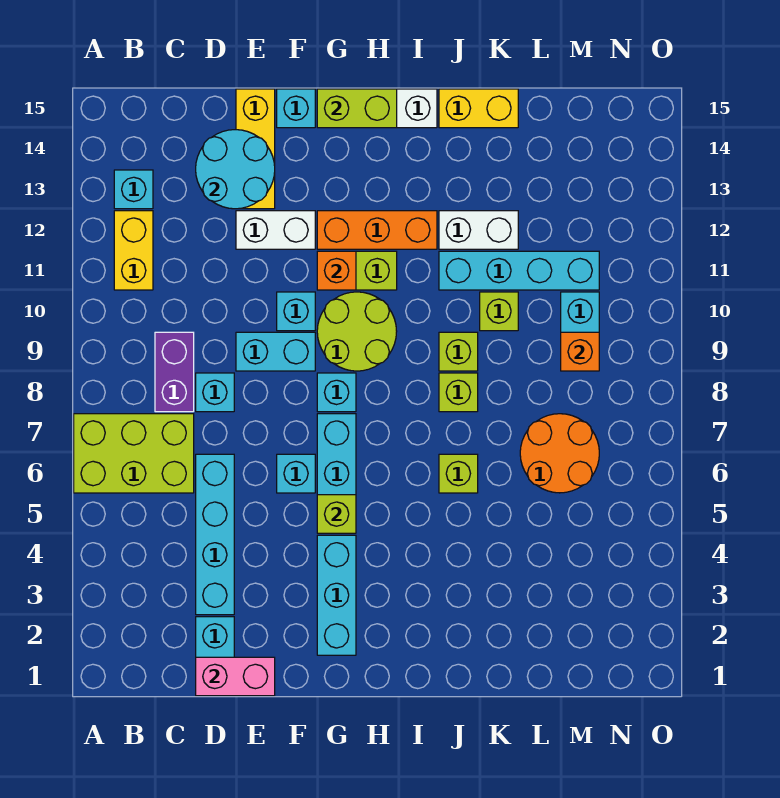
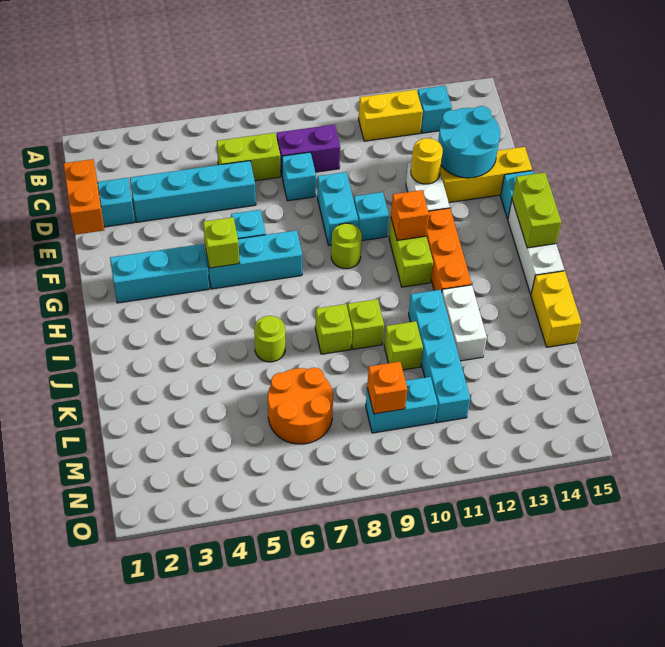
lime 2x3 brick [74,414,194,493] -> lime 1x2 brick [217,133,281,181]
pink 1x2 brick [196,657,275,696] -> orange 1x2 brick [64,159,104,235]
none -> yellow 1x1 round brick [411,138,443,184]
cyan 1x1 brick [317,373,356,412] -> none
lime 2x2 round brick [317,292,397,371] -> lime 1x1 round brick [331,223,362,269]
lime 1x1 brick [439,454,478,493] -> lime 1x1 round brick [254,316,285,362]

